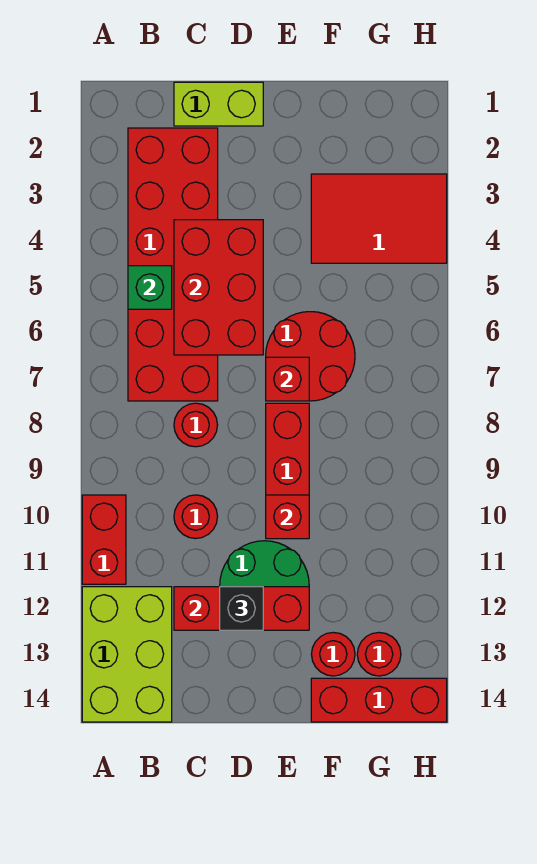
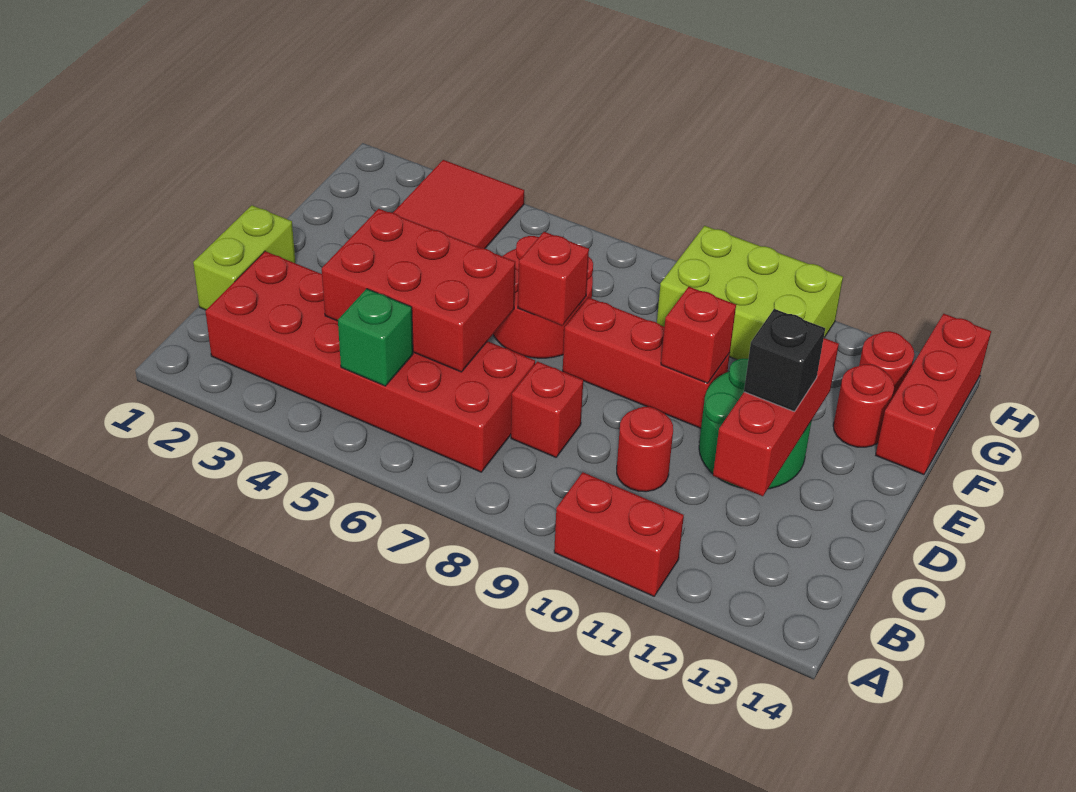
lime 2x3 brick [82,587,172,722] -> lime 2x3 brick moved to [657,226,843,360]
red 1x1 round brick [174,403,217,447] -> red 1x1 brick [511,361,583,457]

